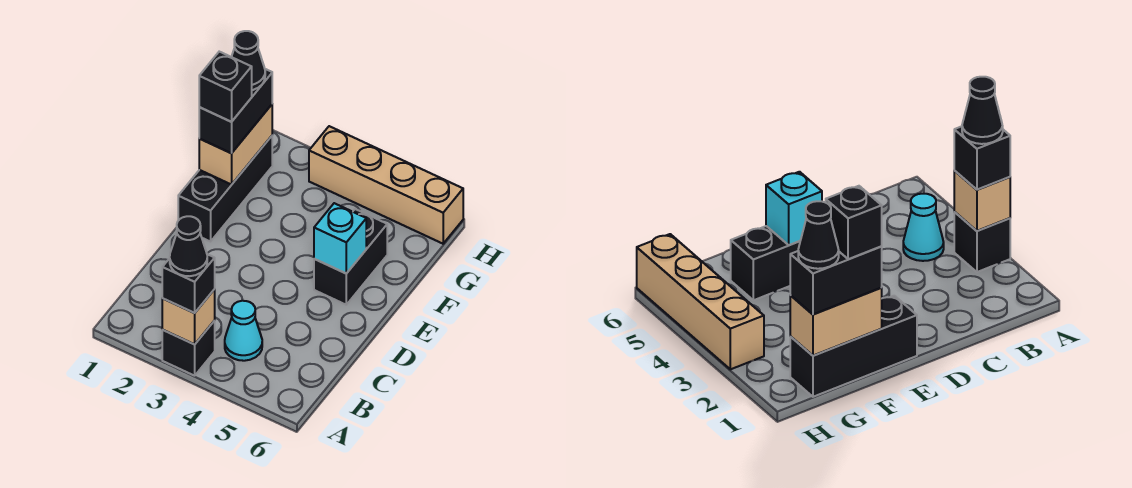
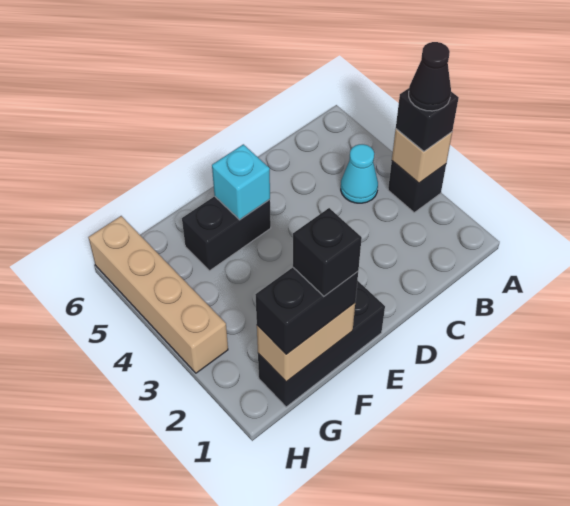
black 1x1 cone [232,31,265,90] -> none

